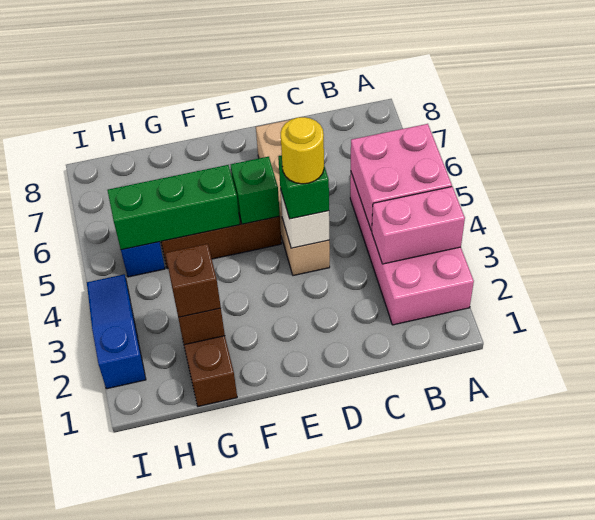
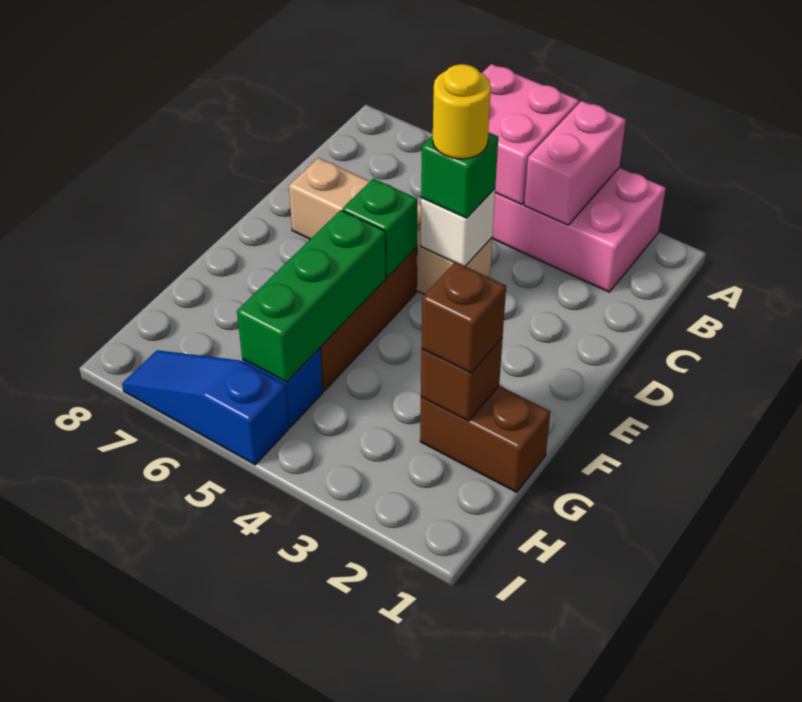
blue 1x3 slope [87,274,146,389] -> blue 1x3 slope moved to [122,350,289,465]

